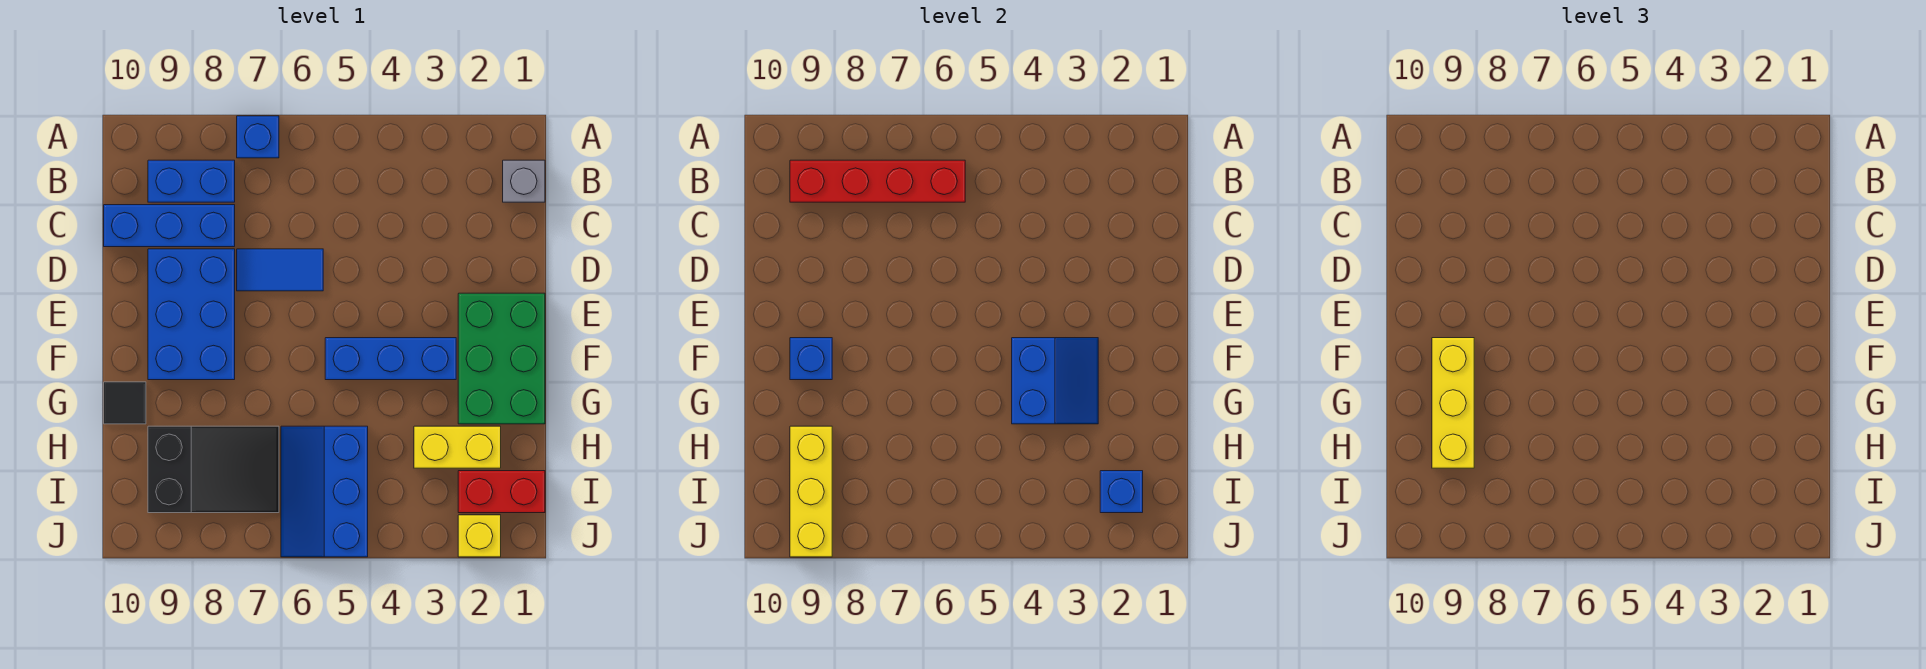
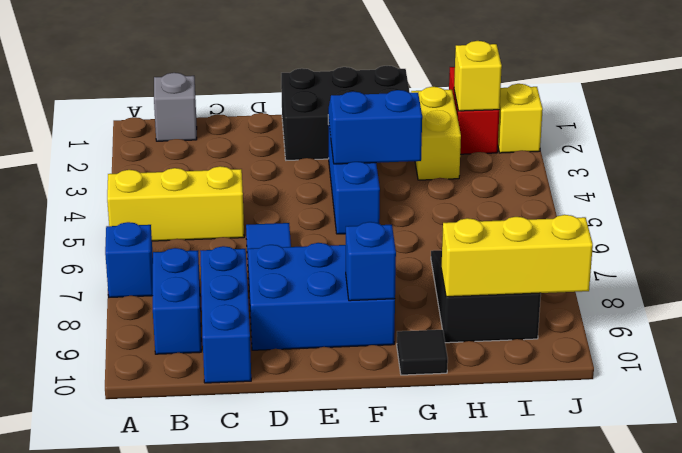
red 1x4 brick [790,160,965,202] -> none
green 2x3 brick [458,293,545,424] -> black 2x3 brick [281,66,410,160]
yellow 1x3 brick [1432,338,1474,468] -> yellow 1x3 brick moved to [107,166,244,241]
blue 2x3 slope [281,426,368,557] -> none
blue 1x1 brick [1100,471,1143,513] -> yellow 1x1 brick [454,41,502,111]

